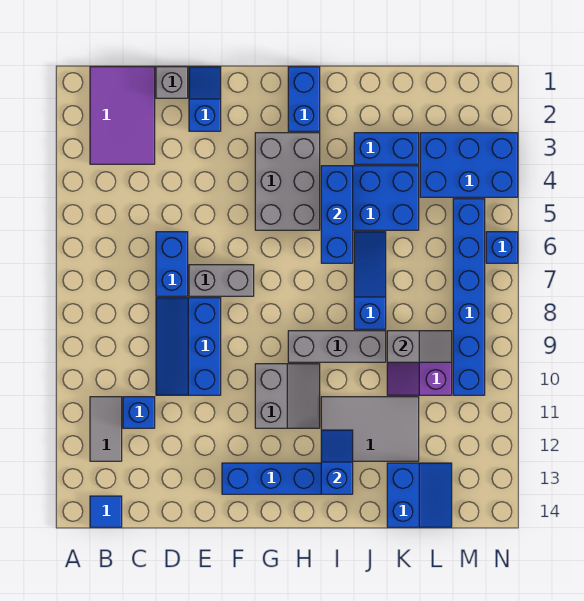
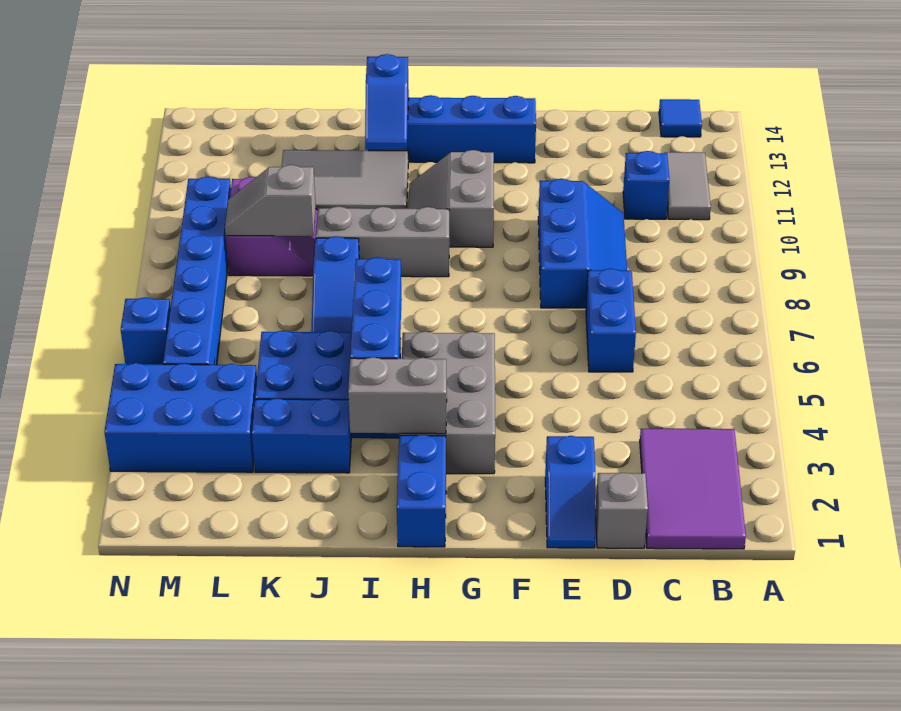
grey 1x2 brick [189,265,254,296] -> grey 1x2 brick moved to [348,357,447,434]
blue 2x2 slope [387,463,452,527] -> none

